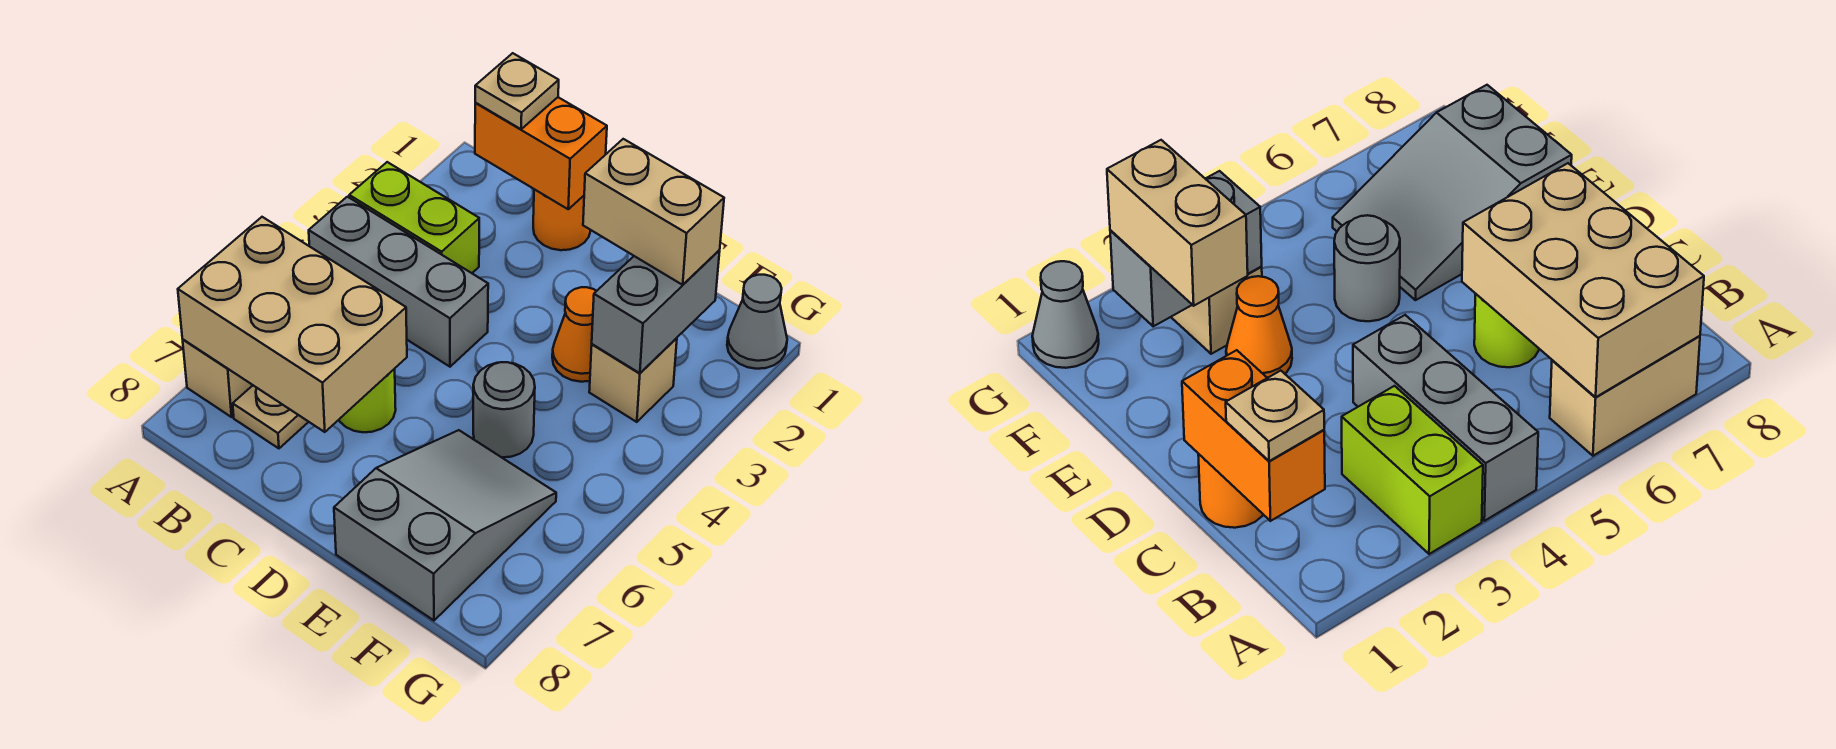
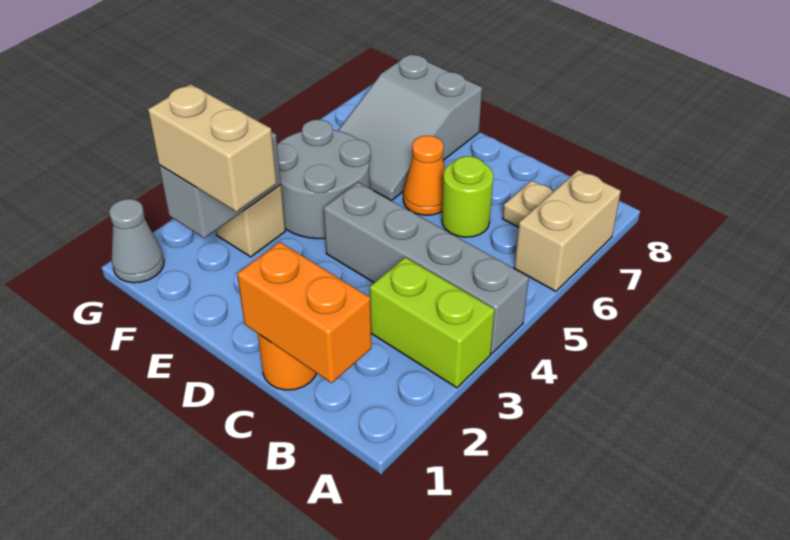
grey 1x3 brick [309,197,488,367] -> grey 1x4 brick [324,182,529,354]
tan 2x3 brick [178,217,407,432] -> none
tan 1x1 plate [475,53,559,129] -> none
orange 1x1 cone [552,287,596,382] -> orange 1x1 cone moved to [403,136,445,215]
grey 1x1 round brick [473,362,535,457] -> grey 2x2 round brick [277,120,371,239]

